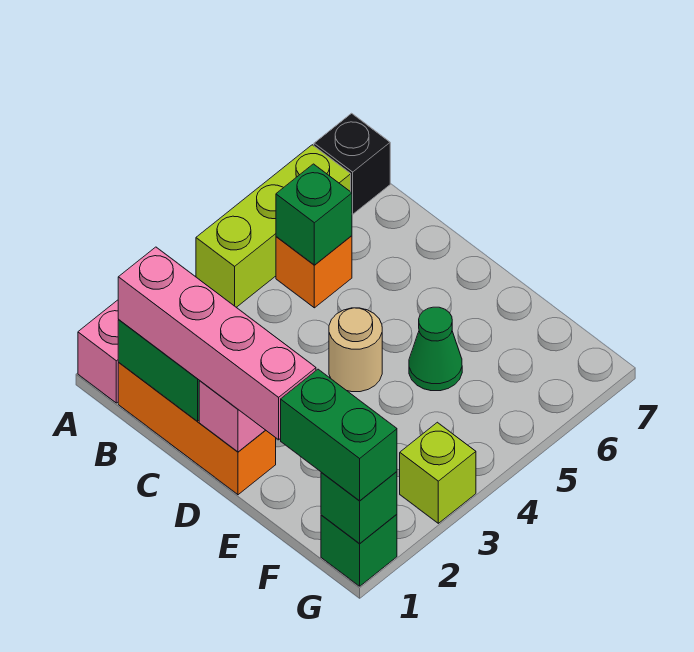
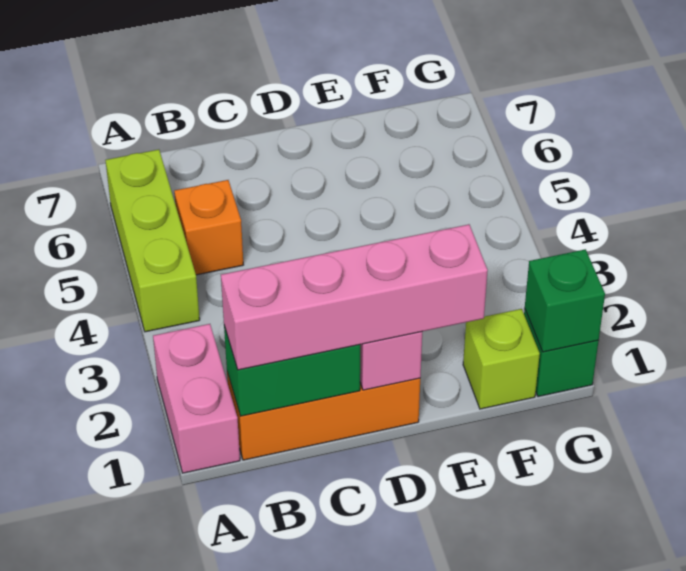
black 1x1 brick [314,113,390,214] -> none
green 1x1 brick [276,164,352,265] -> none
tan 1x1 round brick [329,308,382,392] -> none
green 1x1 cone [409,307,462,391] -> none
green 1x2 brick [281,369,397,501] -> none
lime 1x1 brick [400,422,476,523] -> lime 1x1 brick moved to [463,309,540,409]

